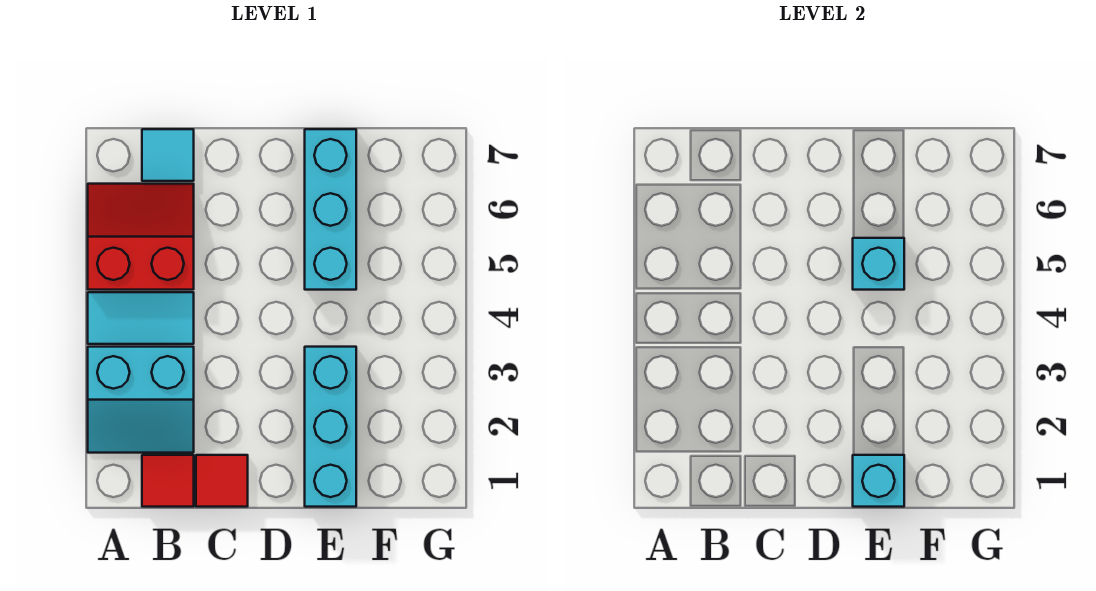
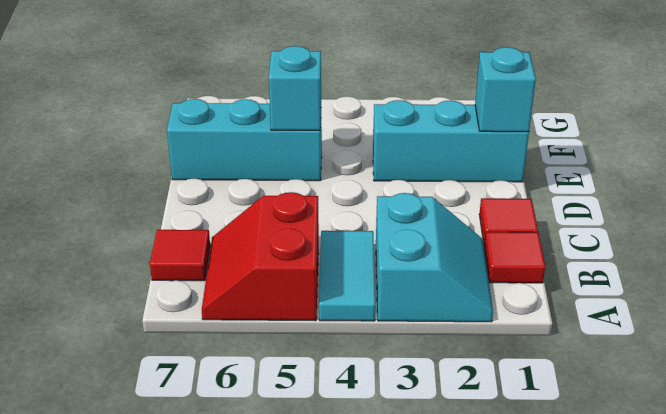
cyan 1x1 tile [142,129,194,181] -> red 1x1 tile [150,230,210,281]

